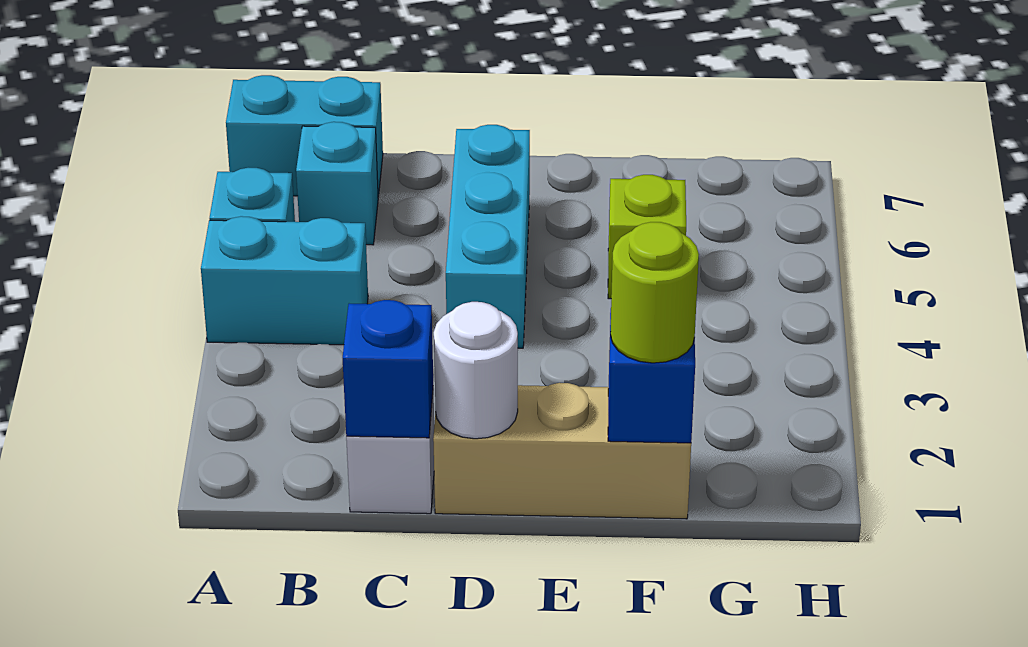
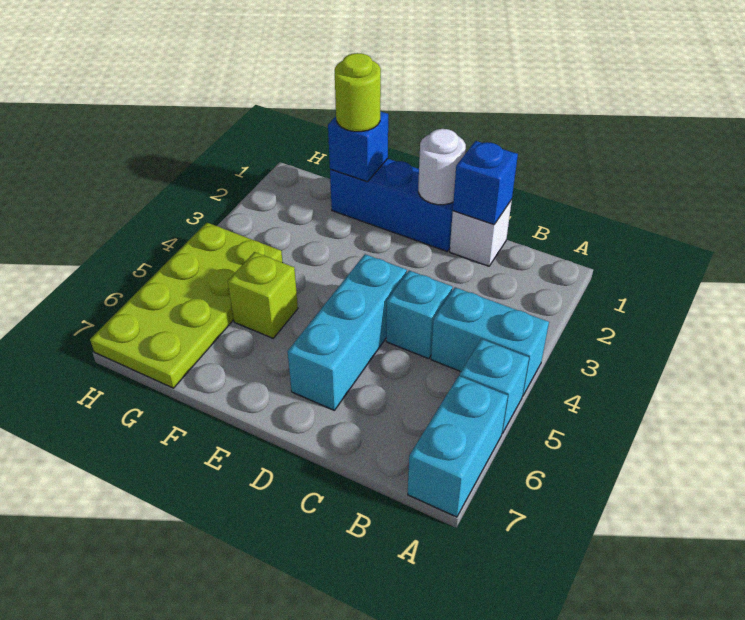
cyan 1x2 brick [226,75,383,197] -> cyan 1x2 brick turned to [408,376,508,517]
cyan 1x1 brick [296,122,378,245] -> cyan 1x1 brick moved to [386,271,453,359]
tan 1x3 brick [433,383,691,519] -> blue 1x3 brick [330,159,453,252]
none -> lime 2x4 plate [90,223,283,388]

